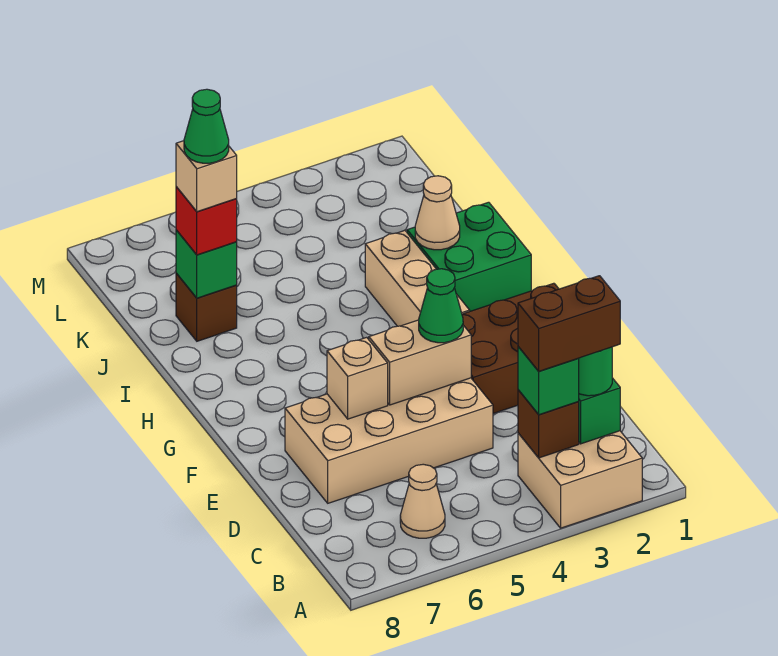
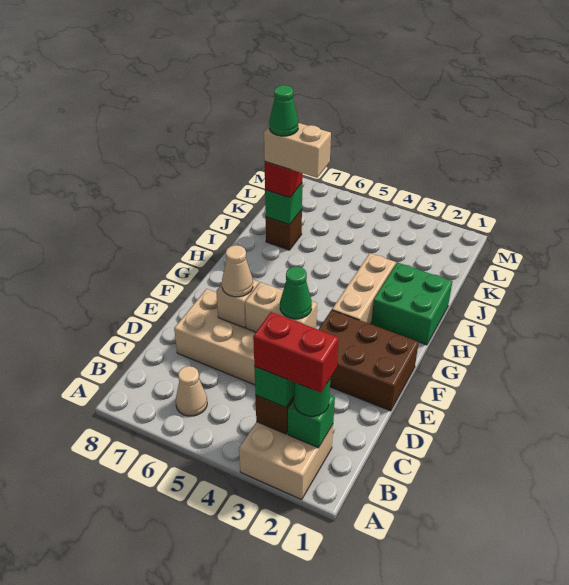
brown 1x2 brick [518,276,620,371] -> red 1x2 brick [253,312,339,393]
tan 1x1 cone [415,176,460,250] -> tan 1x1 cone moved to [222,245,253,297]
tan 1x1 brick [176,141,237,212] -> tan 1x2 brick [264,123,331,178]

